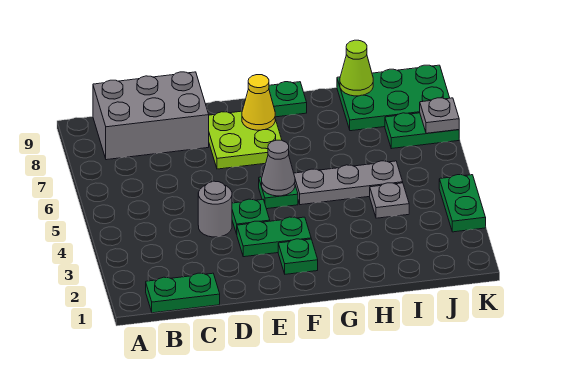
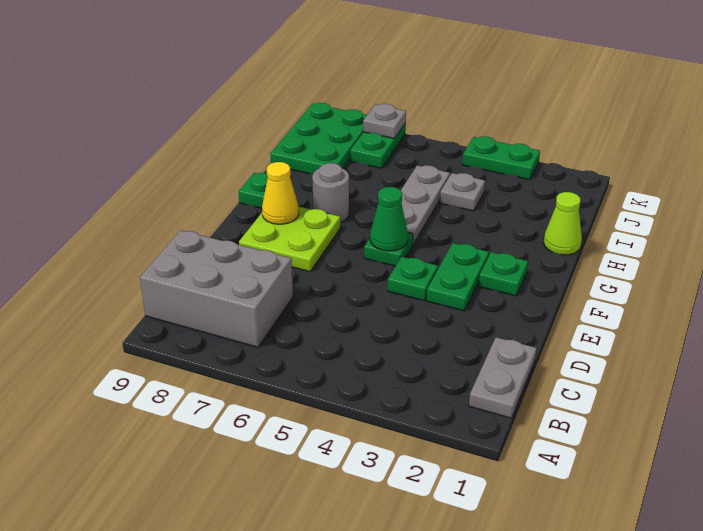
green 1x2 plate [146,273,220,313] -> grey 1x2 plate [469,337,536,418]
grey 2x3 brick [93,72,209,160] -> grey 2x3 brick turned to [140,230,293,347]
grey 1x1 round brick [198,181,232,237] -> grey 1x1 round brick moved to [312,163,349,223]
grey 1x1 cone [262,140,295,196] -> green 1x1 cone [370,187,408,251]
lime 1x1 cone [340,40,373,96] -> lime 1x1 cone moved to [544,192,582,255]

